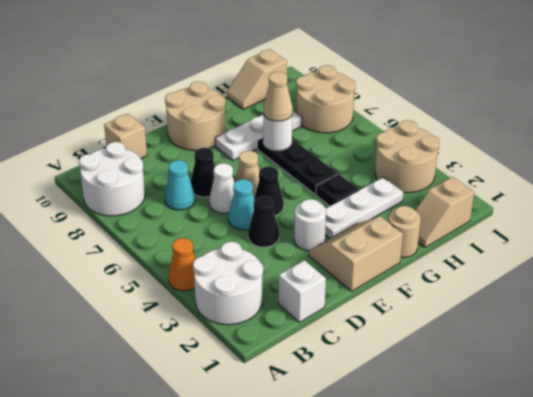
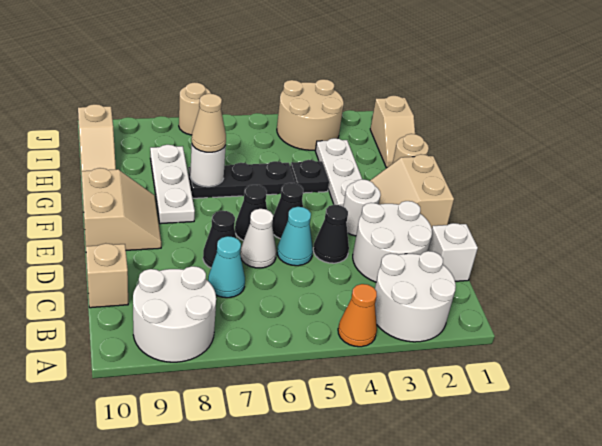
none -> white 2x2 round brick [353,201,432,282]
tan 1x1 cone [235,151,260,197] -> black 1x1 cone [235,185,267,241]
tan 2x2 round brick [165,81,225,150] -> tan 2x2 slope [82,168,161,250]
tan 2x2 round brick [296,65,355,133] -> tan 1x1 round brick [179,82,211,135]

